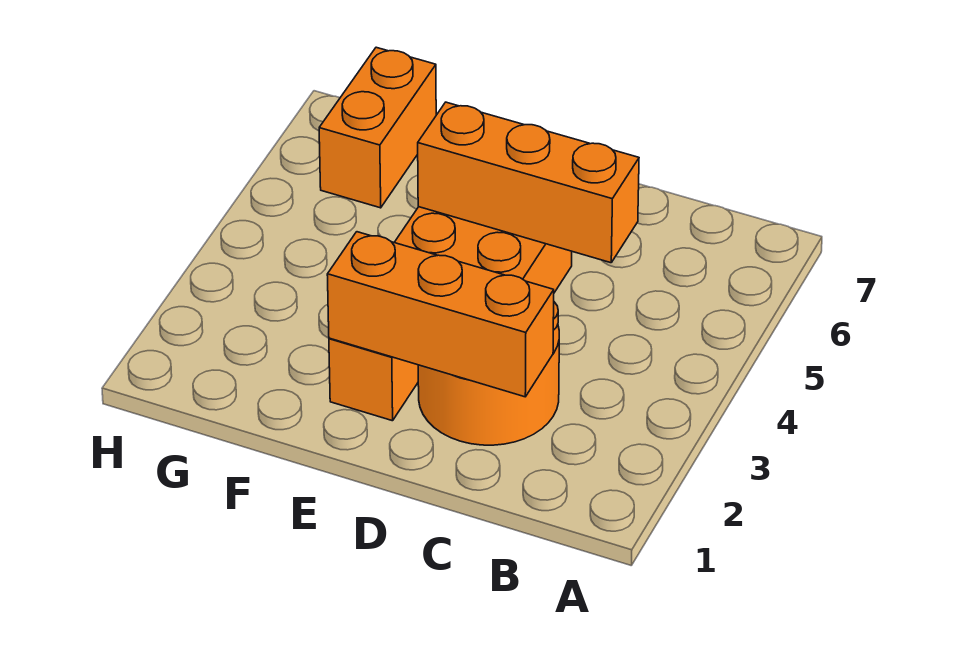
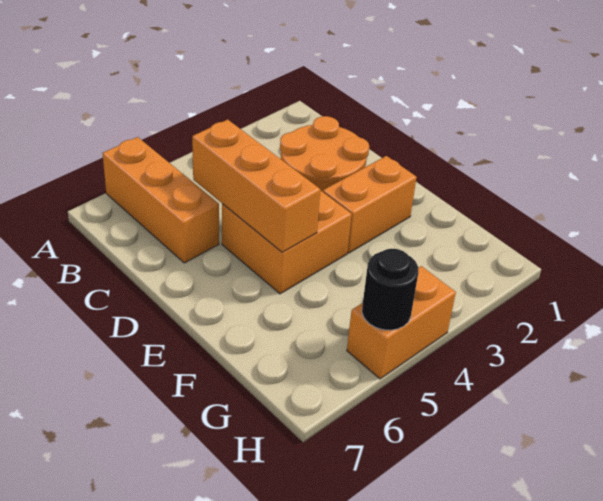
orange 1x3 brick [327,232,554,397] -> orange 1x3 brick moved to [102,137,219,263]
orange 1x2 brick [319,47,436,208] -> orange 1x2 brick moved to [347,266,456,379]
none -> black 1x1 round brick [362,249,418,330]

